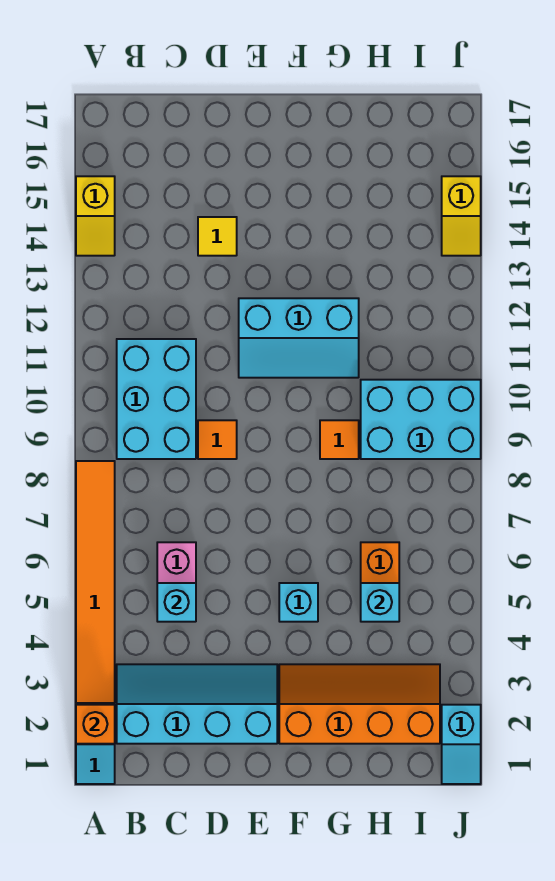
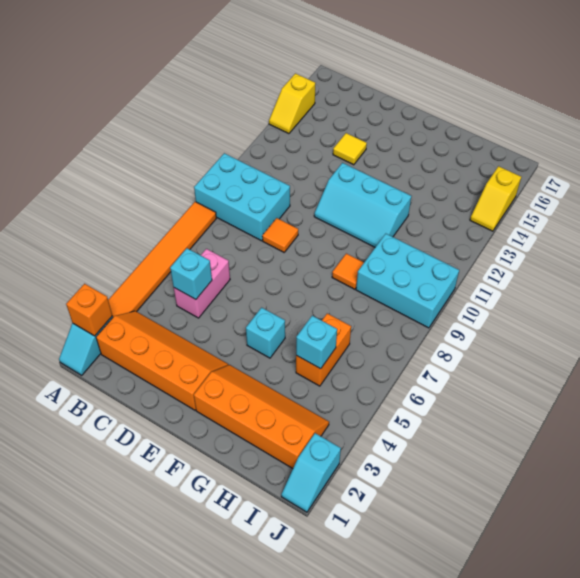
cyan 2x4 slope [117,664,277,744] -> orange 2x4 slope [96,311,228,410]
cyan 2x3 brick [117,339,196,459] -> cyan 2x3 brick turned to [194,153,290,241]

